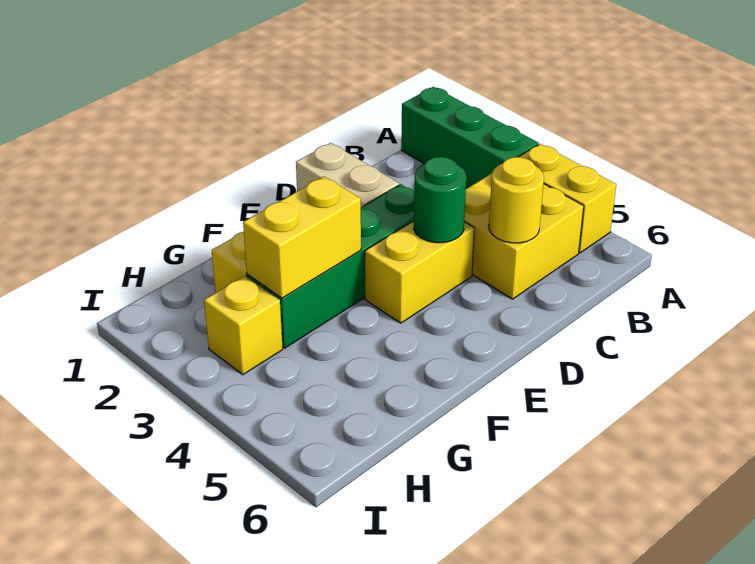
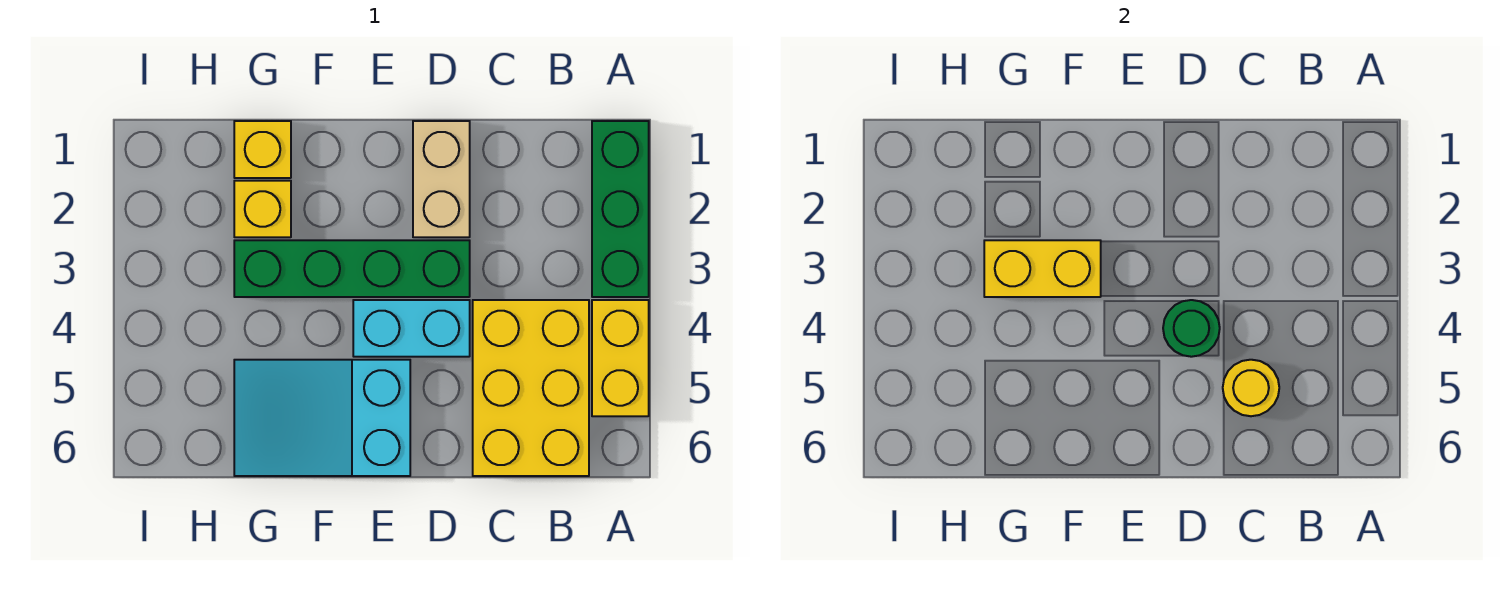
yellow 2x2 brick [464,173,584,299] -> yellow 2x3 brick [473,300,589,476]
yellow 1x2 brick [365,221,475,323] -> cyan 1x2 brick [353,300,470,357]
none -> cyan 2x3 slope [234,360,410,476]
yellow 1x1 brick [204,276,283,375] -> yellow 1x1 brick moved to [234,121,291,178]

